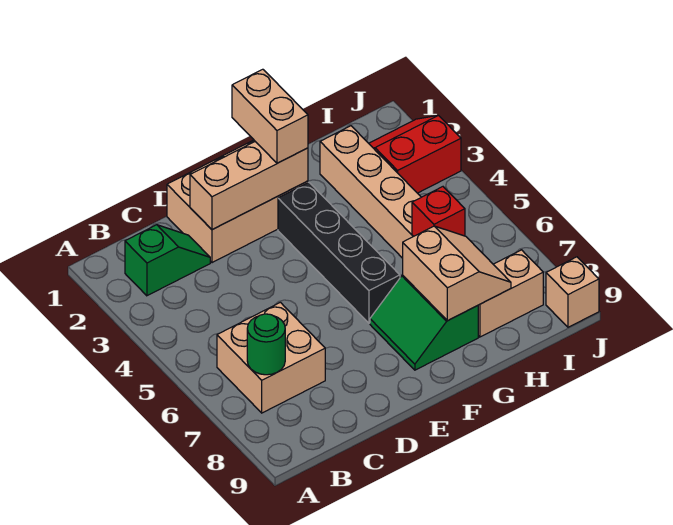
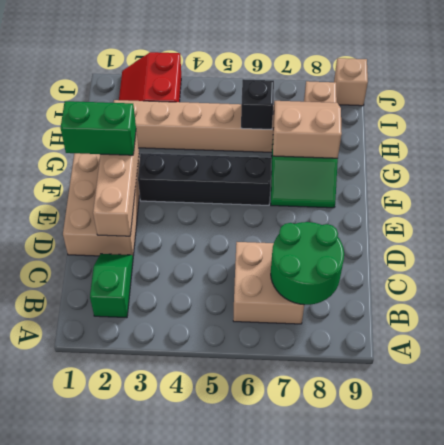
green 1x1 round brick [247,314,285,375] -> green 2x2 round brick [271,222,344,305]
tan 1x2 brick [232,69,308,163] -> green 1x2 brick [61,101,136,155]
red 1x1 brick [412,187,465,236] -> black 1x1 brick [241,79,274,130]

